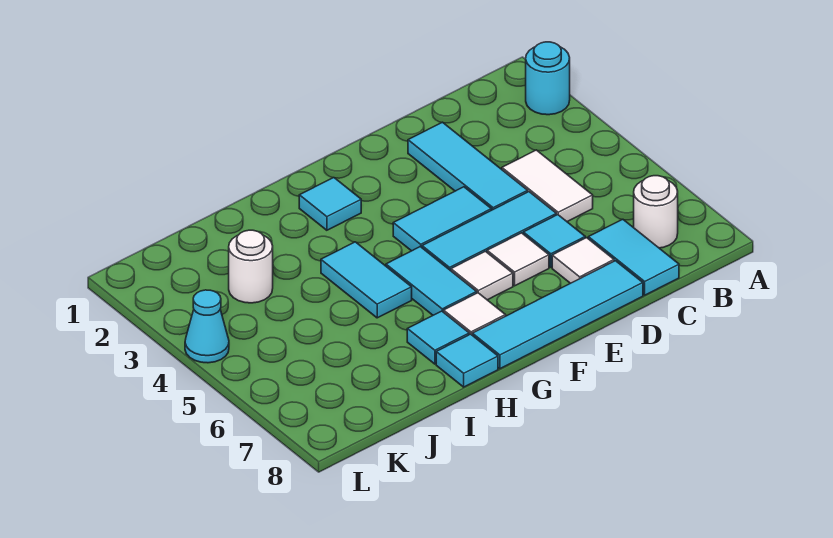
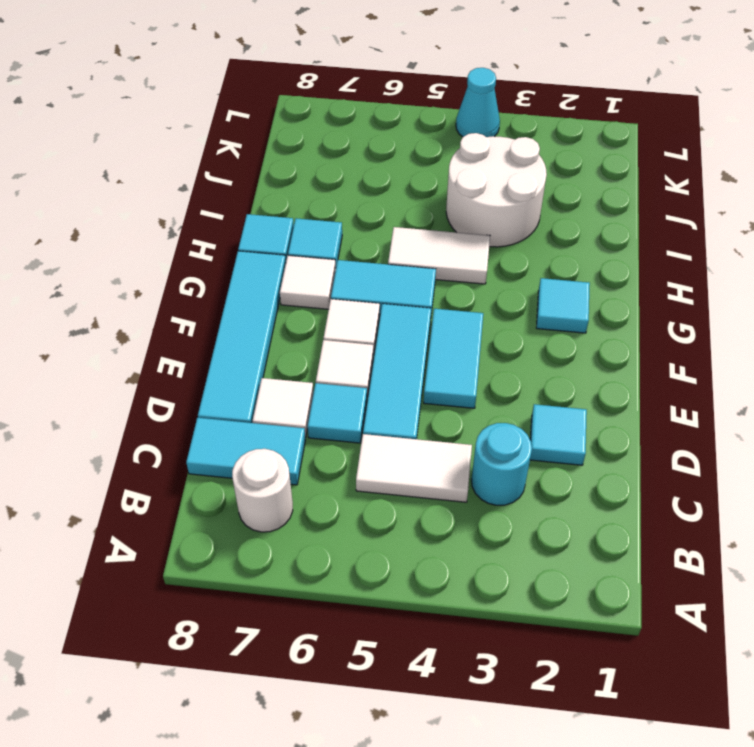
cyan 1x1 round brick [526,42,570,115] -> cyan 1x1 round brick moved to [471,423,532,505]
cyan 1x3 tile [408,122,528,210] -> cyan 1x1 tile [530,404,587,465]
cyan 1x2 tile [321,242,412,318] -> white 1x2 tile [388,227,490,284]
white 1x1 round brick [229,230,273,303] -> white 2x2 round brick [446,133,547,247]

